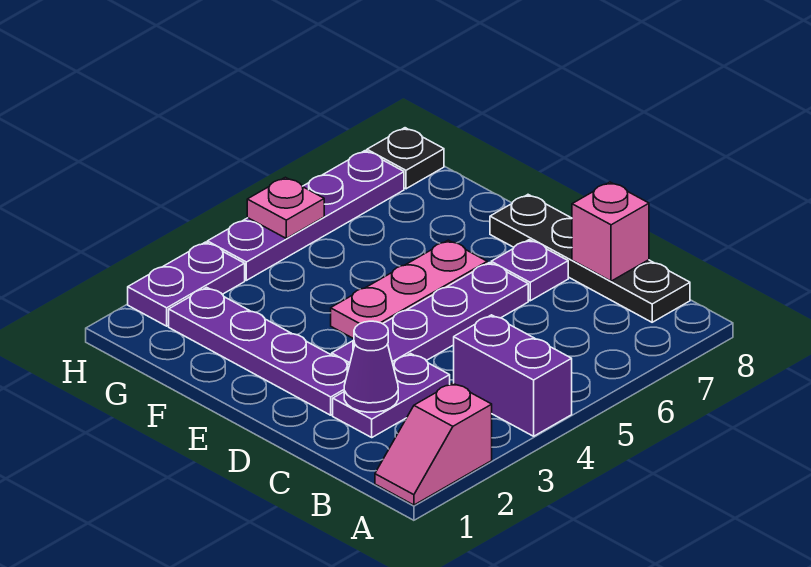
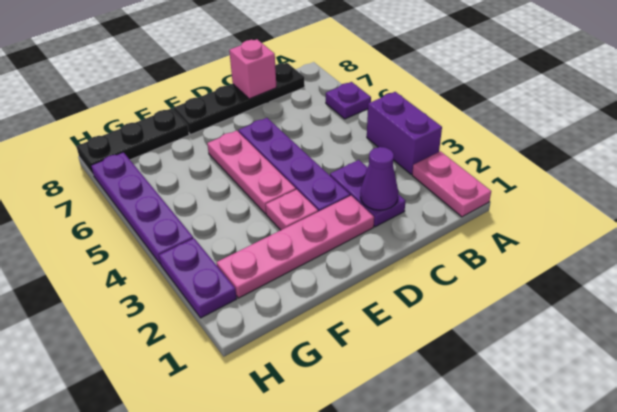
pink 1x2 slope [375,383,492,505] -> pink 1x2 plate [412,151,491,217]
purple 1x2 brick [454,315,572,436] -> purple 1x2 brick turned to [367,92,442,174]
purple 1x4 plate [169,287,349,415] -> pink 1x4 plate [216,196,374,298]
purple 1x1 plate [491,240,568,301] -> purple 1x1 plate moved to [326,82,371,119]
pink 1x1 plate [247,177,324,238] -> pink 1x1 plate moved to [266,189,318,230]
black 1x1 plate [367,128,444,189] -> black 1x3 plate [76,108,189,175]

